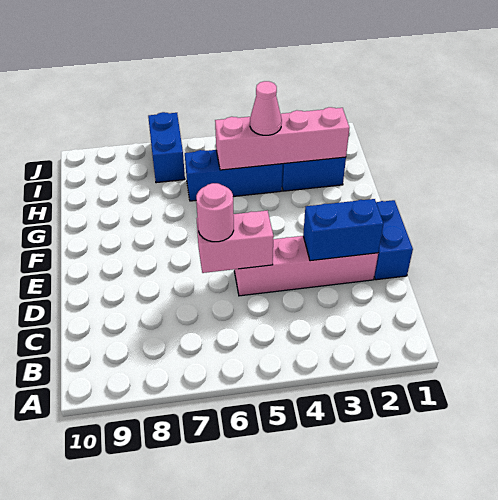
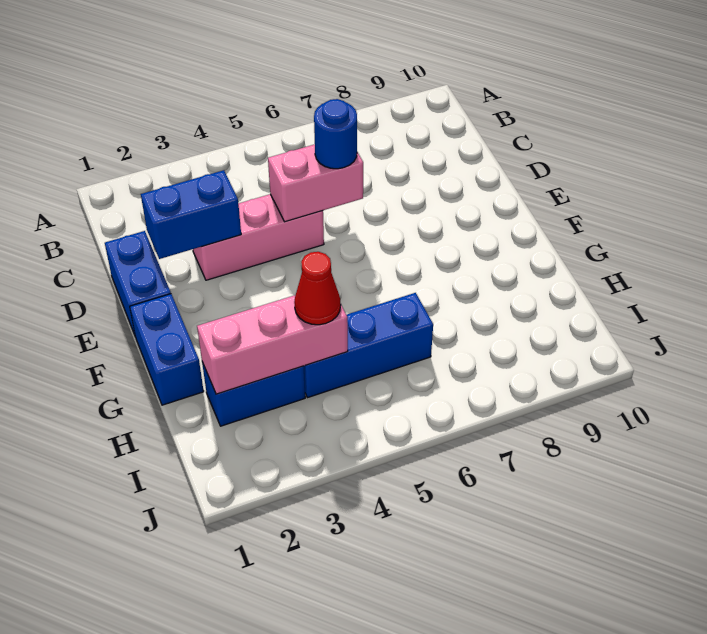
pink 1x4 brick [234,236,378,296] -> pink 1x3 brick [193,194,324,280]
pink 1x1 round brick [196,183,234,242] -> blue 1x1 round brick [314,99,357,169]
pink 1x4 brick [215,107,349,170] -> pink 1x3 brick [197,295,348,394]
pink 1x1 cone [250,81,282,135] -> red 1x1 cone [294,252,341,325]
blue 1x2 brick [148,112,185,183] -> blue 1x2 brick moved to [130,294,204,405]

